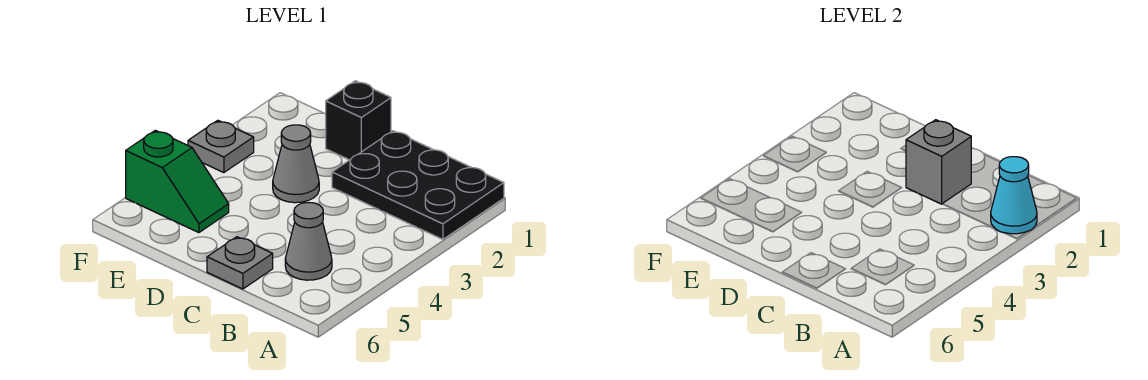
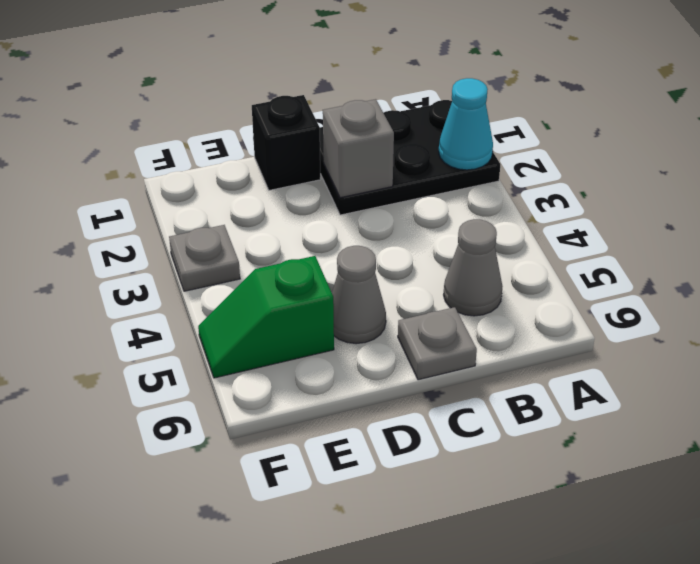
grey 1x1 cone [273,125,319,203] -> grey 1x1 cone moved to [332,246,386,344]
green 1x2 slope [126,130,229,233] -> green 1x2 slope turned to [198,256,334,378]

